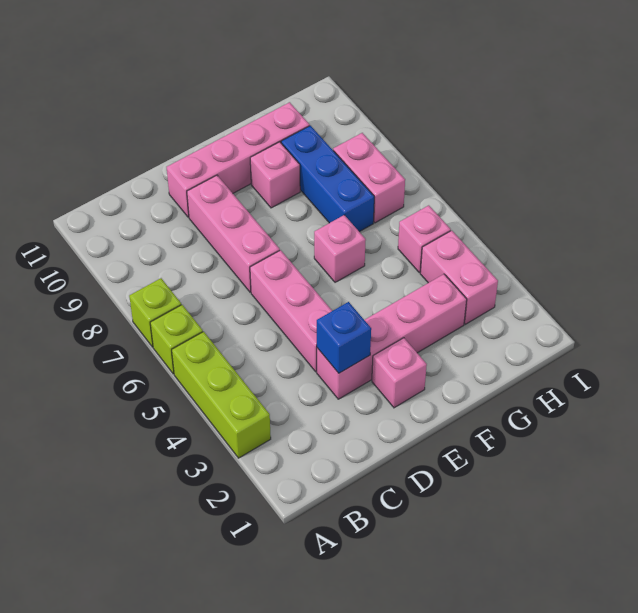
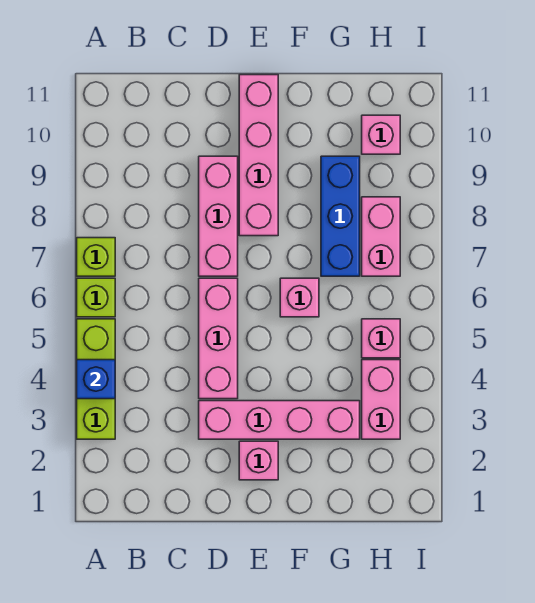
blue 1x1 brick [317,302,371,373] -> blue 1x1 brick moved to [77,360,115,399]
pink 1x4 brick [167,102,310,217] -> pink 1x4 brick turned to [239,75,278,236]
pink 1x1 brick [250,142,300,208] -> pink 1x1 brick moved to [362,115,400,154]

